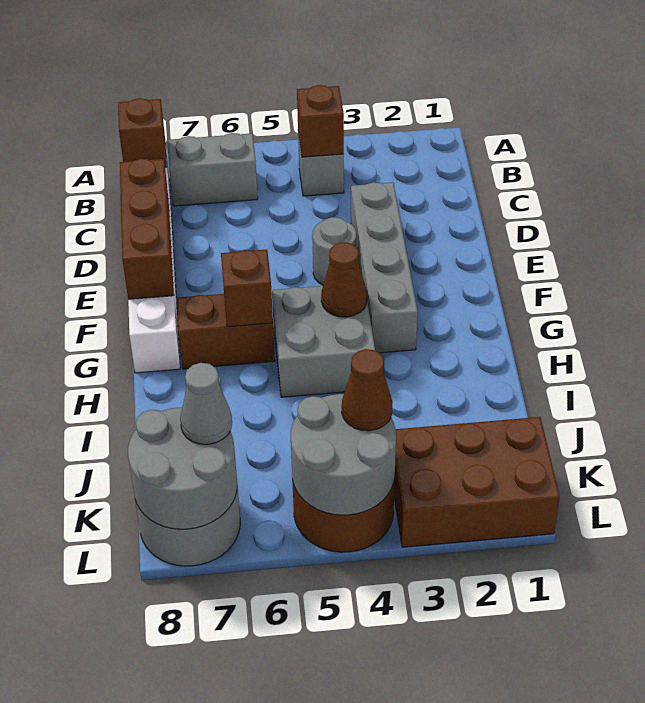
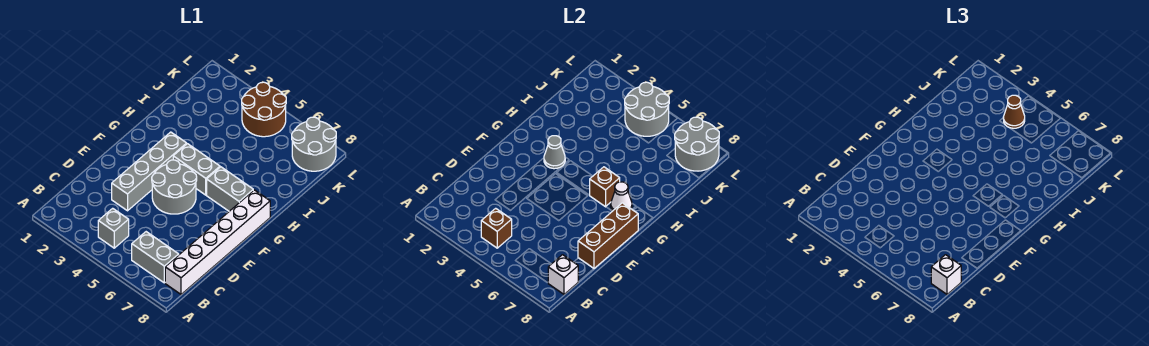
brown 1x1 brick [118,98,167,167] -> white 1x1 brick [548,255,578,294]
none -> white 1x1 brick [931,255,961,294]
grey 1x1 round brick [312,217,356,285] -> grey 2x2 round brick [152,160,197,214]
grey 2x2 brick [272,286,375,397] -> grey 1x2 brick [173,144,220,195]
brown 1x1 cone [321,242,367,317] -> none
brown 1x2 brick [176,294,275,369] -> grey 1x2 brick [207,167,253,211]
none -> white 1x1 cone [611,182,632,211]
brown 2x3 brick [394,417,560,547] -> none
grey 1x1 cone [180,363,232,444] -> grey 1x1 cone moved to [544,136,565,169]

